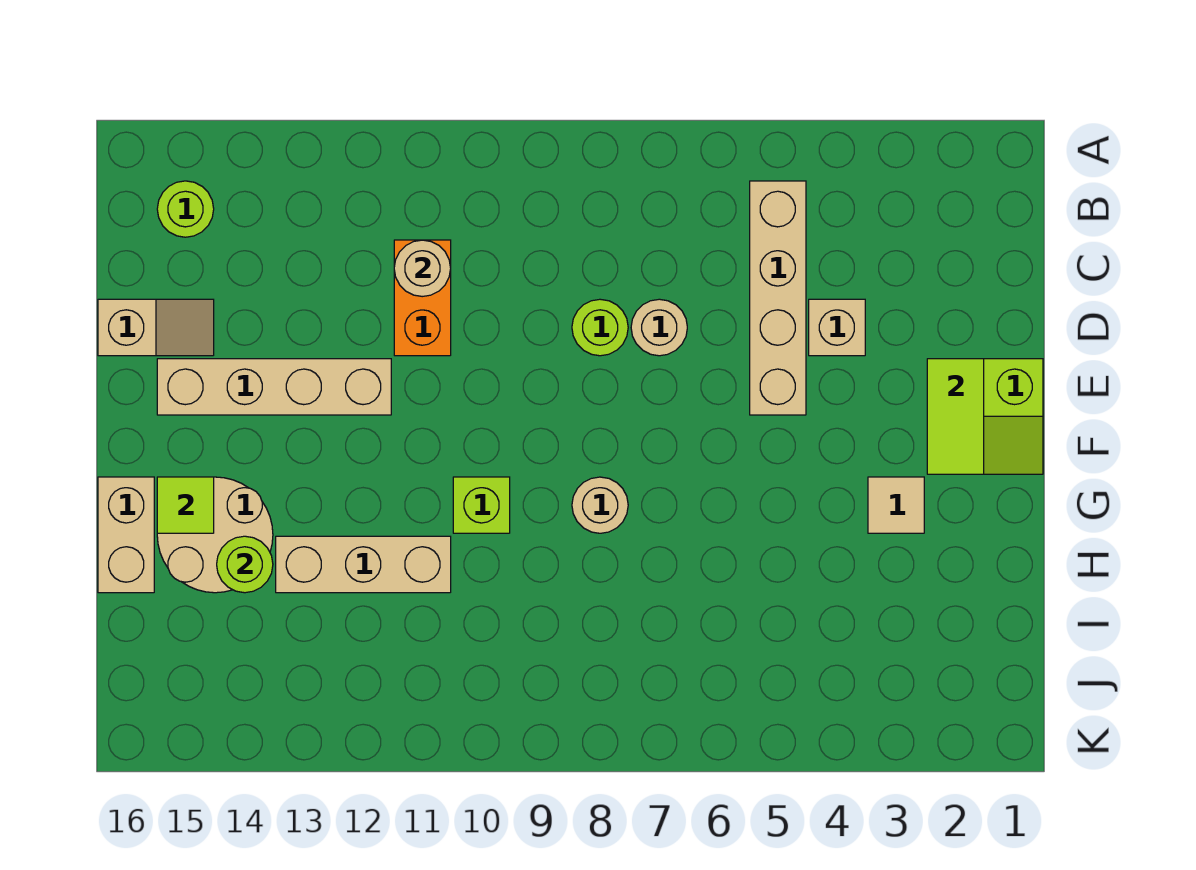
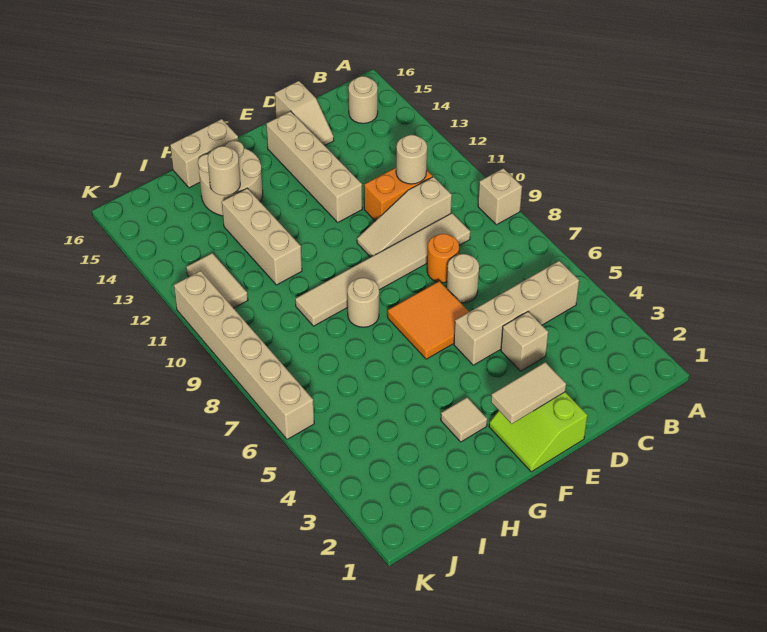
none -> tan 1x1 brick [478,168,522,225]
lime 1x1 round brick [157,181,214,237] -> tan 1x1 round brick [348,76,378,123]
none -> tan 1x6 tile [295,213,470,326]
none -> tan 1x3 slope [357,177,452,257]
lime 1x1 round brick [572,299,628,356] -> orange 1x1 round brick [427,234,459,283]
lime 1x2 tile [927,359,984,474] -> tan 1x2 tile [491,362,566,424]
none -> orange 2x2 tile [388,281,469,359]
lime 1x1 brick [453,477,510,533] -> none
lime 1x1 tile [157,477,214,533] -> none
lime 1x1 round brick [217,536,273,593] -> tan 1x1 round brick [208,146,240,196]
none -> tan 1x2 tile [186,253,248,308]
none -> tan 1x6 brick [174,271,314,439]

